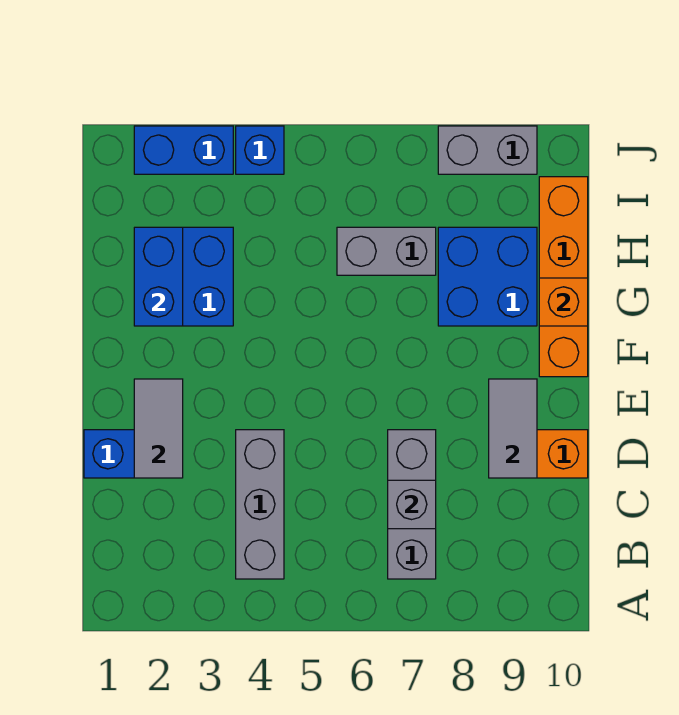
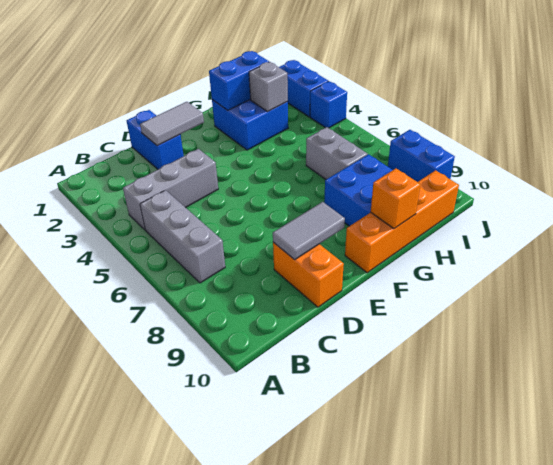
grey 1x3 brick [388,430,436,579] -> grey 1x3 brick turned to [140,190,225,283]
grey 1x1 brick [388,480,436,529] -> grey 1x1 brick moved to [249,62,288,112]
grey 1x2 brick [438,126,537,174] -> blue 1x2 brick [388,130,455,182]

